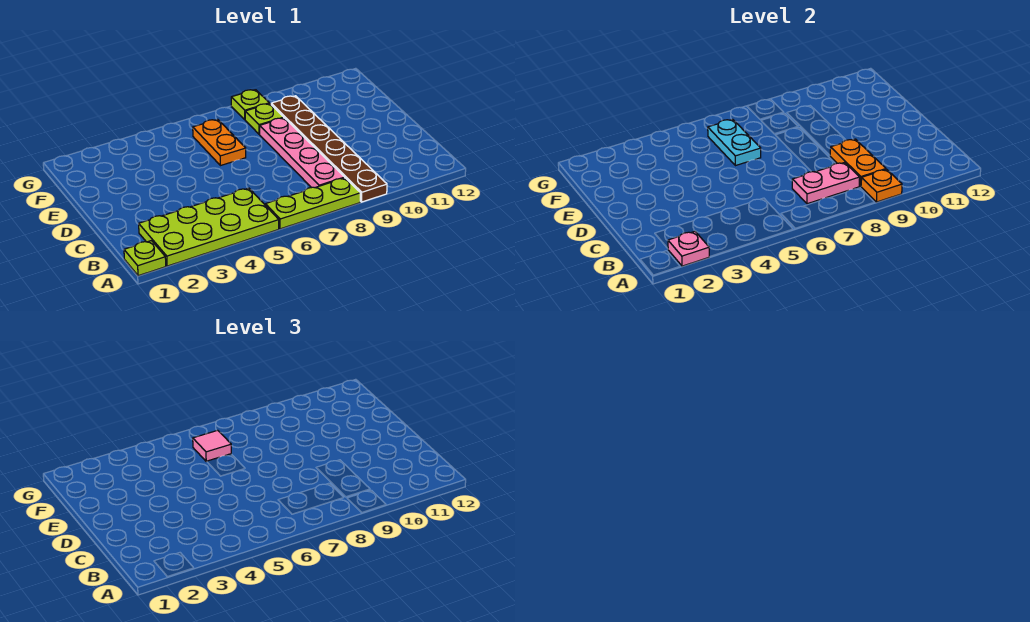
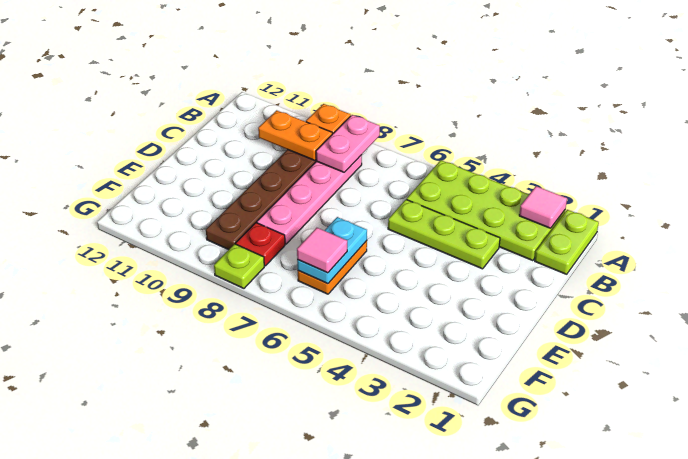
lime 1x1 plate [124,241,166,276] -> lime 1x2 plate [535,210,599,274]
pink 1x1 plate [668,231,709,266] -> pink 1x1 tile [519,186,567,228]
lime 1x3 plate [265,178,360,229] -> lime 1x3 plate moved to [388,199,500,269]
pink 1x2 plate [792,163,860,204] -> pink 1x2 plate turned to [316,115,380,172]
orange 1x2 plate [830,139,886,186] -> orange 1x2 plate turned to [258,110,332,160]
lime 1x1 plate [245,104,284,134] -> red 1x1 plate [236,223,285,266]

